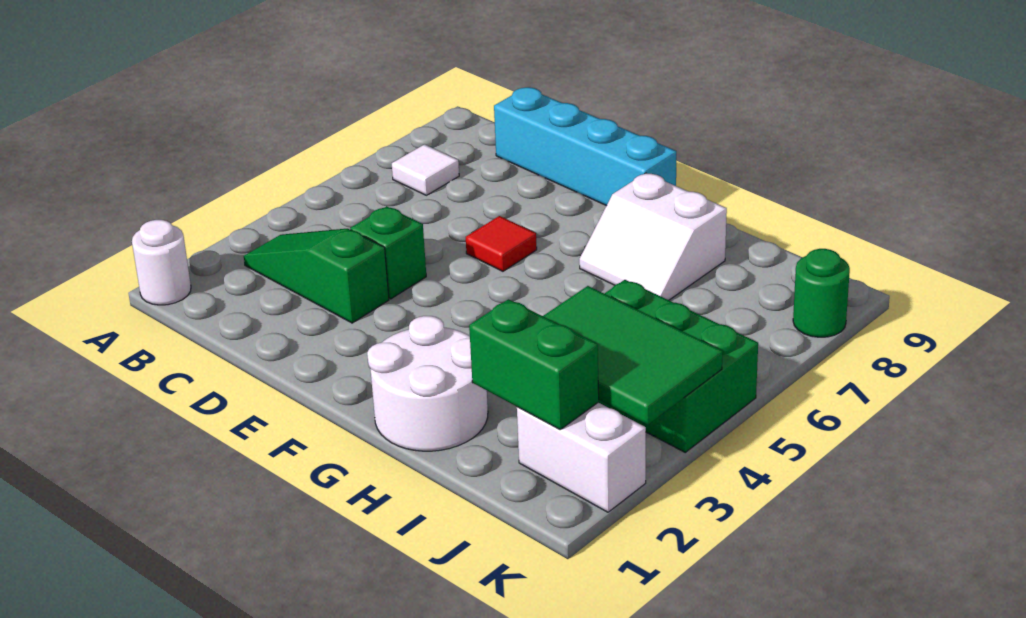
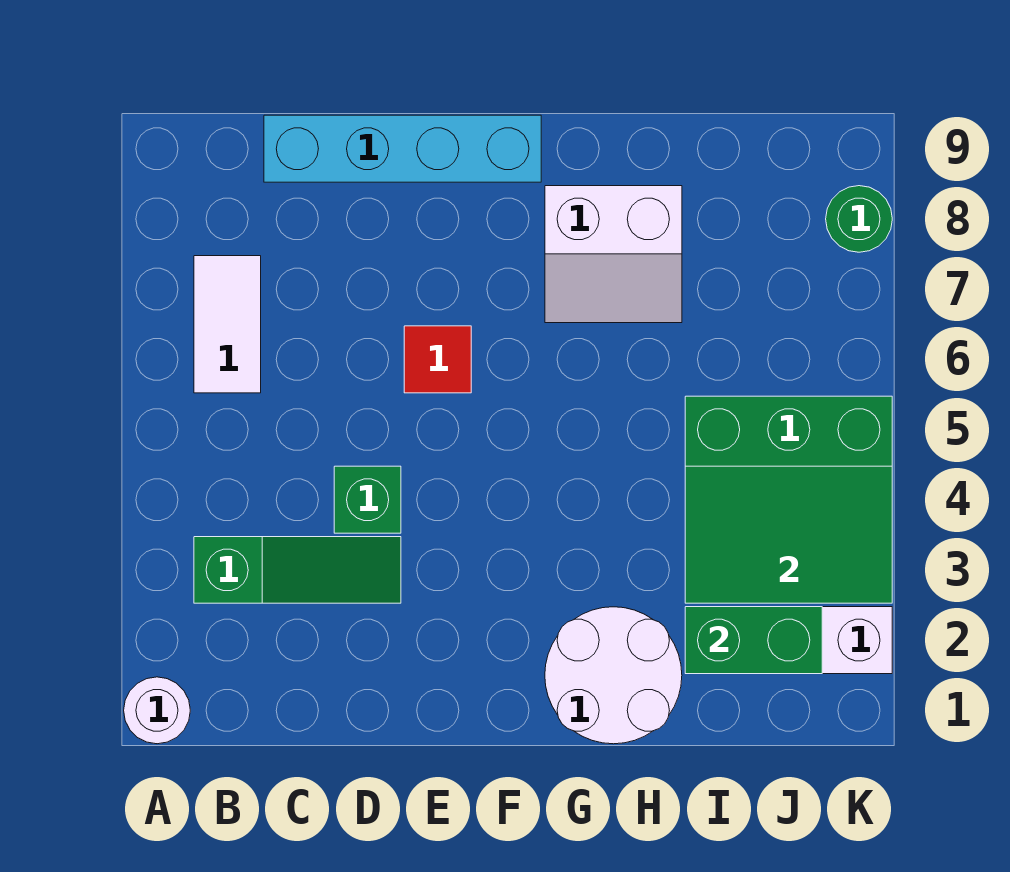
green 1x3 slope [244,229,389,323] -> green 1x3 slope turned to [194,537,401,603]
white 1x1 tile [392,144,459,195] -> white 1x2 tile [194,256,261,393]

